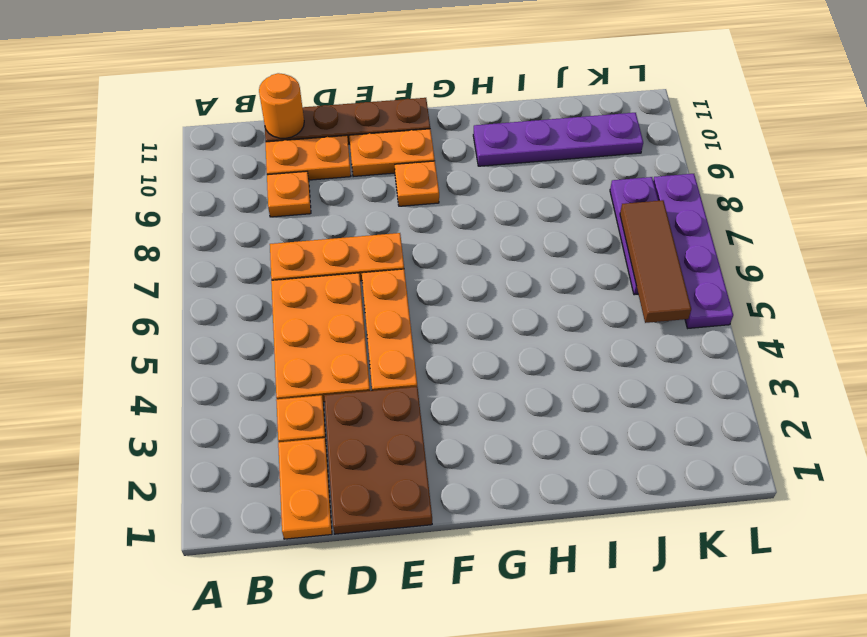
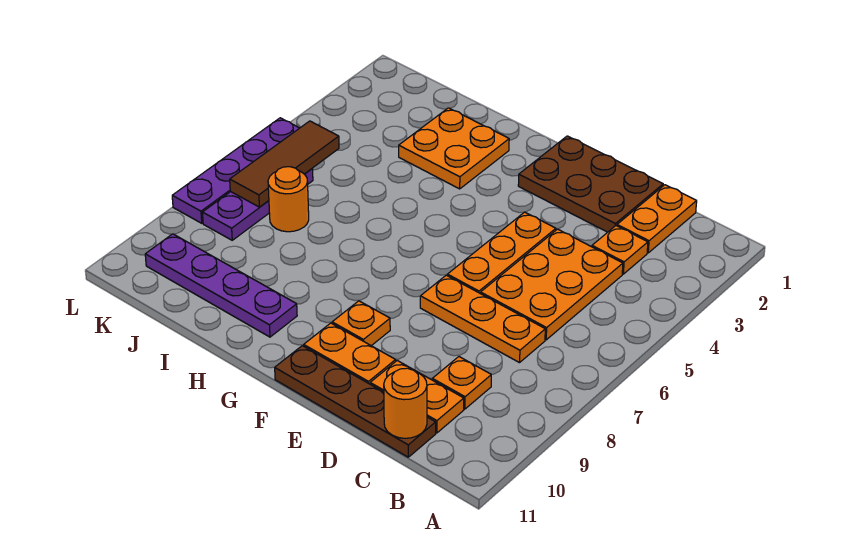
brown 2x3 plate [324,387,432,534] -> brown 2x3 plate turned to [518,136,663,232]
none -> orange 2x2 plate [399,108,509,189]
none -> orange 1x1 round brick [268,167,309,232]

